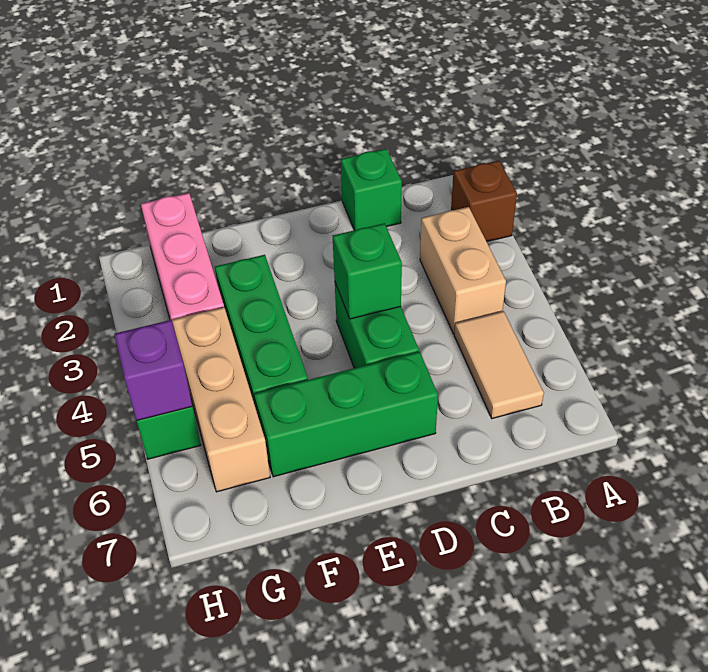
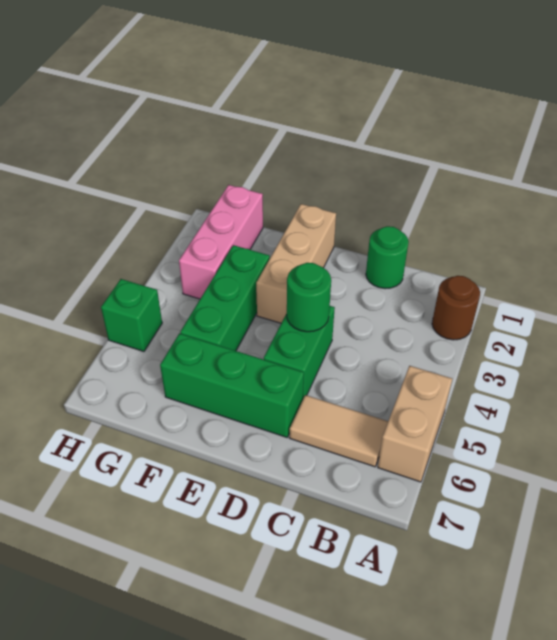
brown 1x1 brick [451,161,517,242] -> brown 1x1 round brick [432,276,480,340]
tan 1x2 brick [420,207,506,334] -> tan 1x2 brick moved to [378,366,452,482]
tan 1x2 tile [454,311,544,419] -> tan 1x2 tile turned to [290,395,388,467]
green 1x1 brick [341,149,402,230] -> green 1x1 round brick [366,226,409,289]
green 1x1 brick [333,223,402,319] -> green 1x1 round brick [287,263,331,332]
tan 1x3 brick [172,307,270,492] -> tan 1x3 brick moved to [256,204,336,323]
purple 1x1 brick [114,320,192,421] -> none

